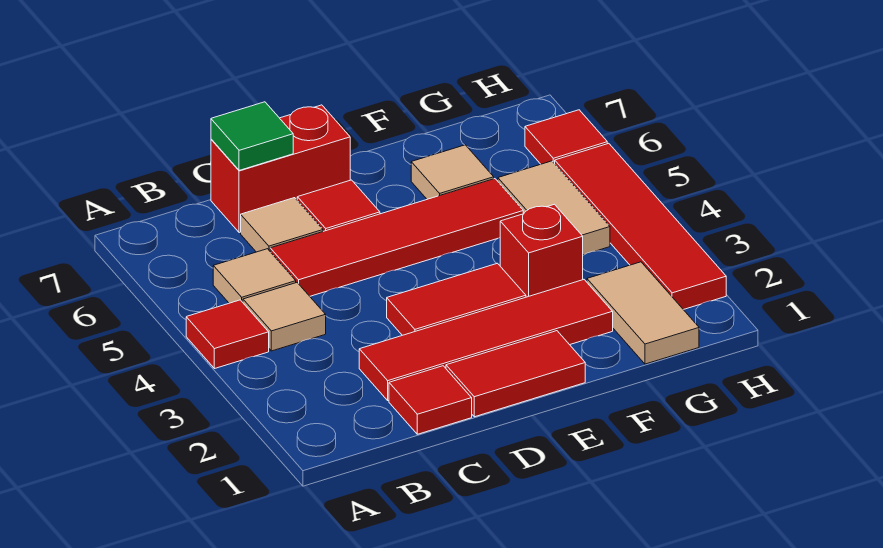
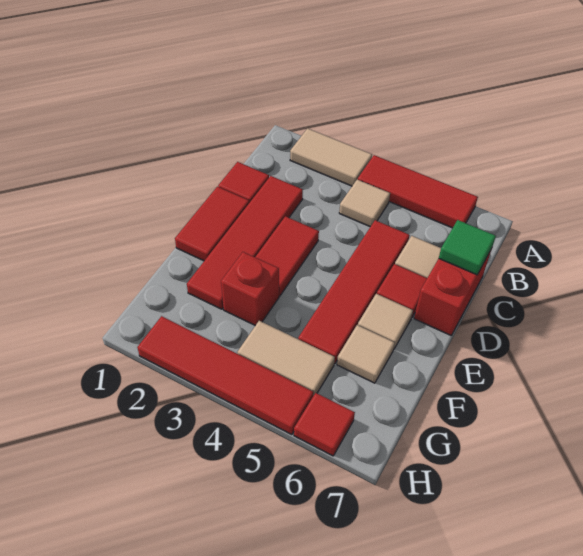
red 1x1 tile [186,300,269,369] -> red 1x3 tile [358,155,478,228]
tan 1x1 tile [213,249,296,303] -> tan 1x1 tile moved to [358,294,413,350]
tan 1x2 tile [587,262,699,364] -> tan 1x2 tile moved to [290,128,372,186]

